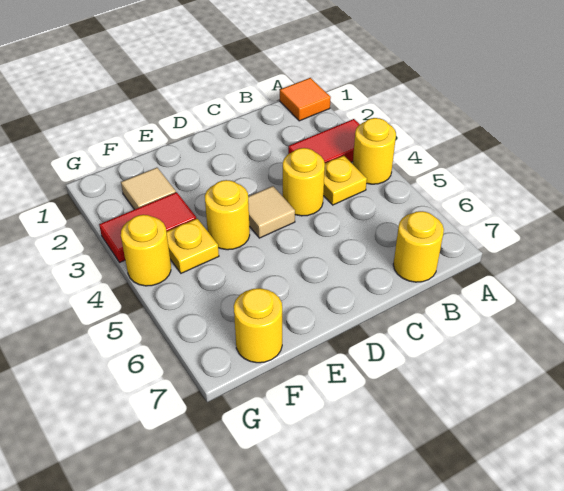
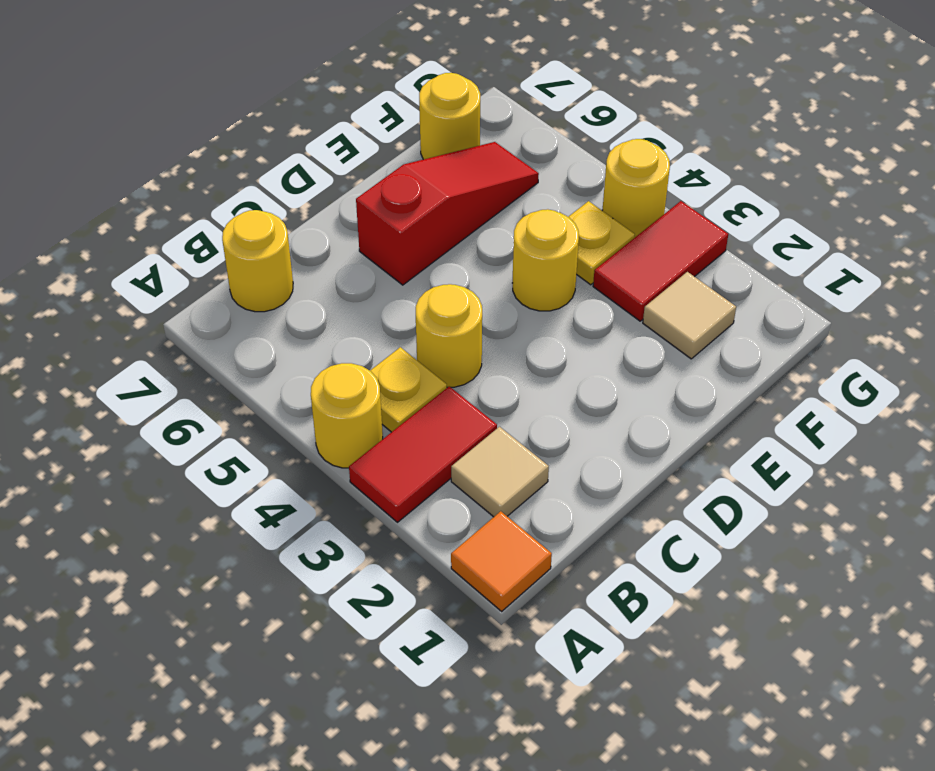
tan 1x1 tile [248,186,295,238] -> tan 1x1 tile moved to [451,427,549,517]
none -> red 1x3 slope [356,142,539,285]

